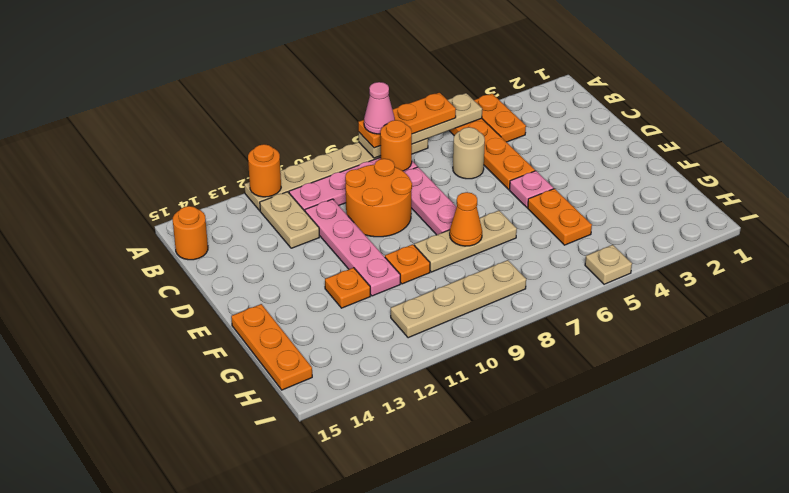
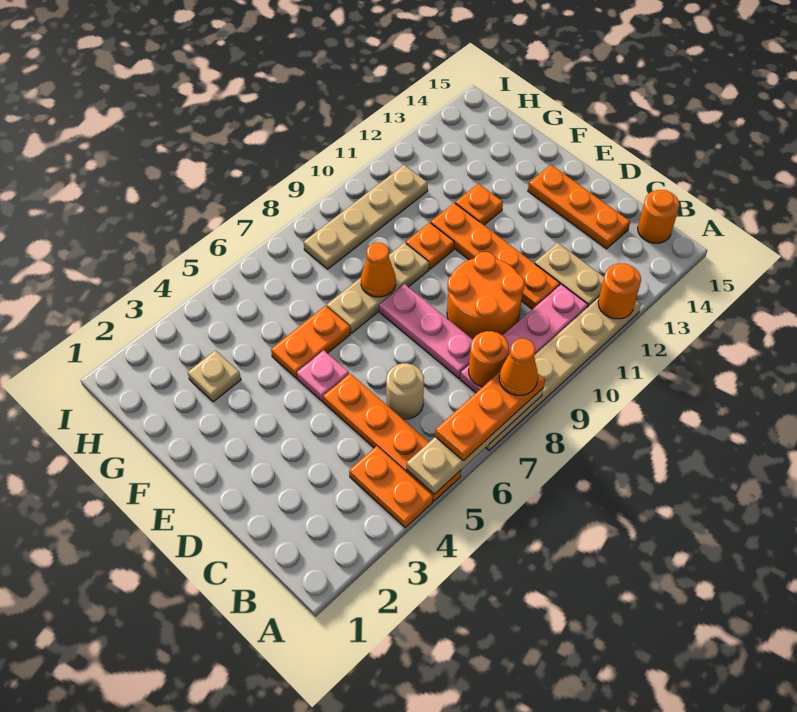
pink 1x1 cone [364,82,395,134] -> orange 1x1 cone [499,339,538,395]
pink 1x4 plate [305,199,400,296] -> orange 1x4 plate [431,203,560,309]
orange 1x2 plate [528,189,592,245] -> orange 1x2 plate turned to [271,306,350,378]
orange 1x3 plate [231,304,312,390] -> orange 1x3 plate moved to [528,165,630,249]
tan 1x1 plate [585,245,632,284] -> tan 1x1 plate moved to [188,350,241,402]

